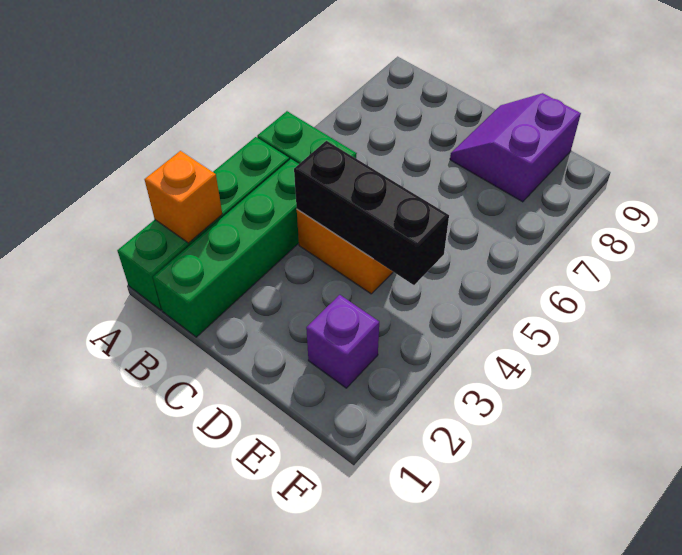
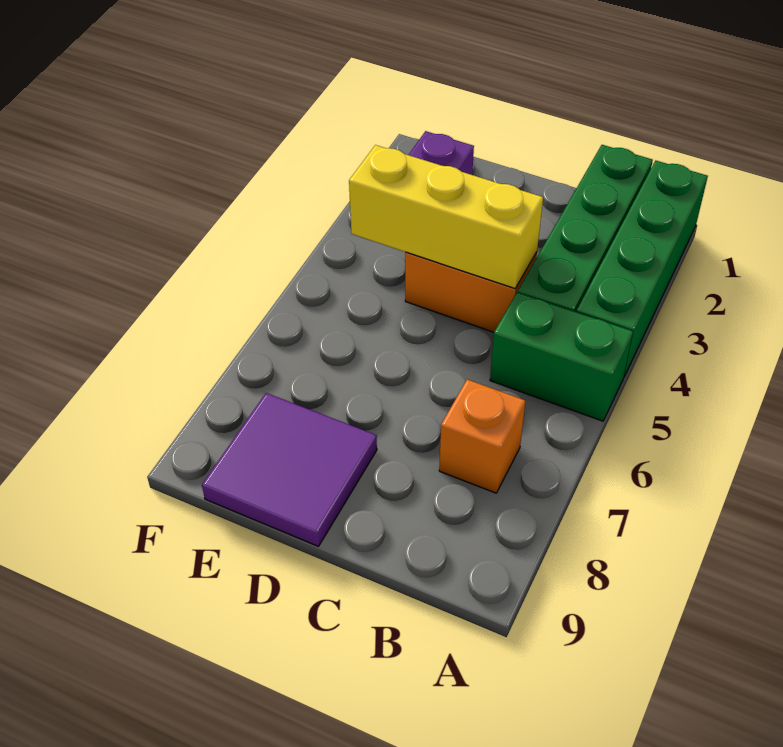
orange 1x1 brick [145,151,222,243] -> orange 1x1 brick moved to [439,379,525,493]
black 1x3 brick [294,141,449,285] -> yellow 1x3 brick [349,145,543,288]
purple 2x2 slope [450,93,581,202] -> purple 2x2 tile [202,393,377,546]

